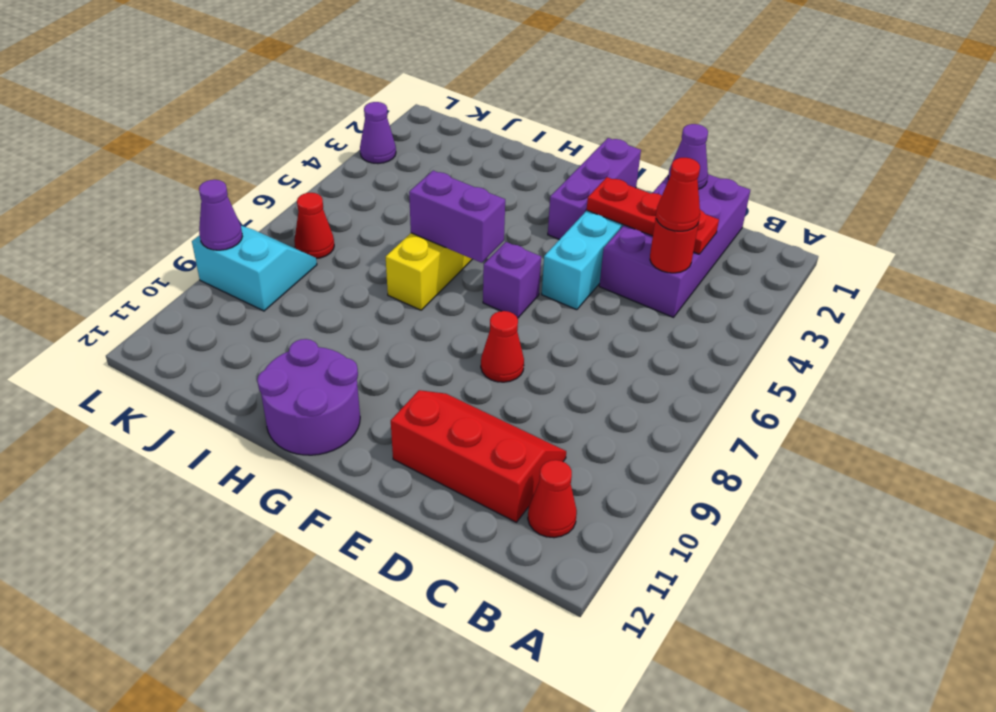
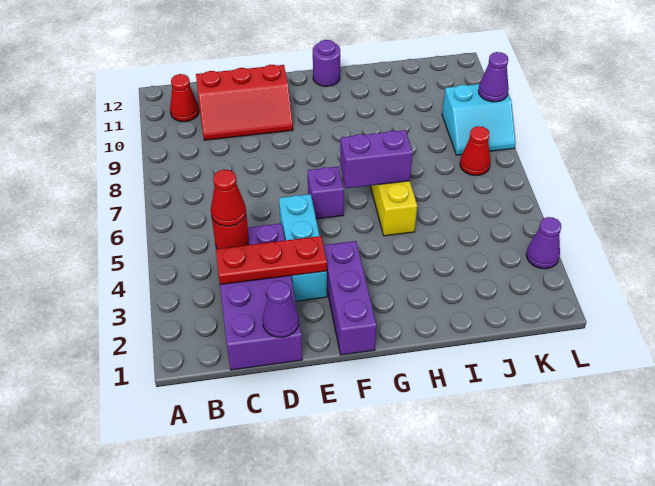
red 1x1 cone [481,311,524,382] -> none
purple 2x2 round brick [257,339,360,455] -> purple 1x1 round brick [313,40,340,86]

